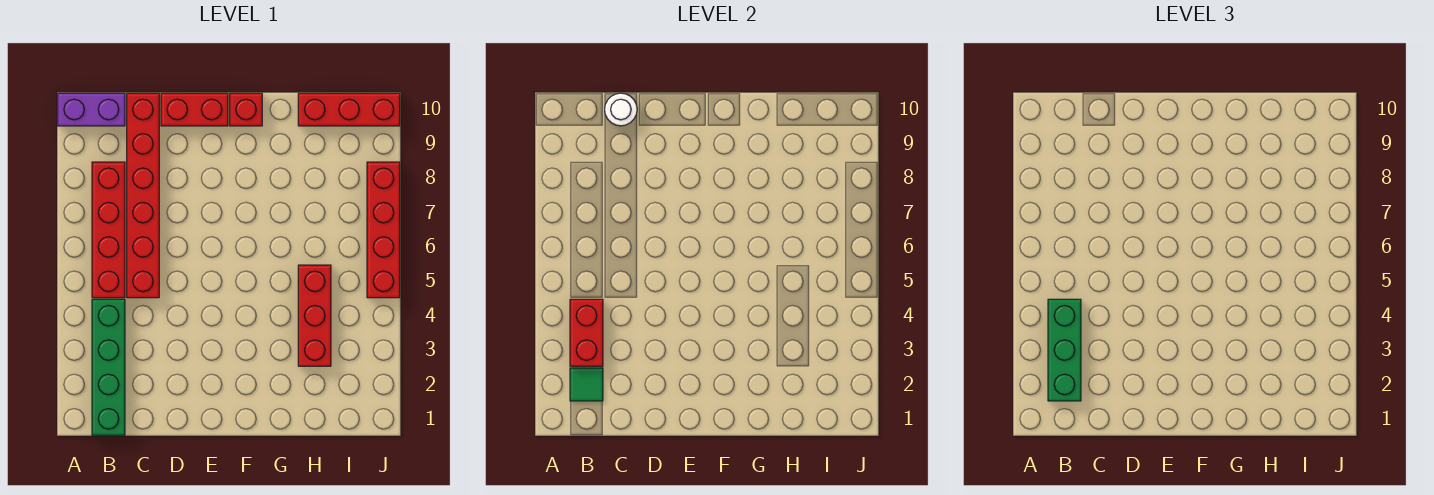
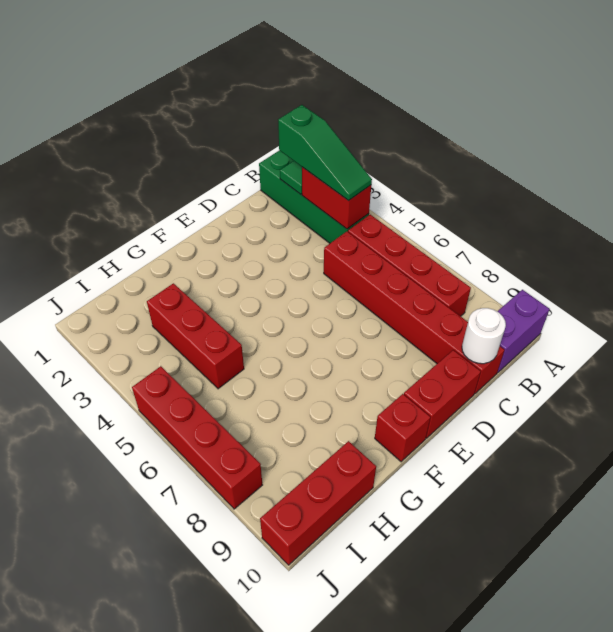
green 1x3 brick [1048,299,1081,401] -> green 1x3 slope [278,105,372,201]

